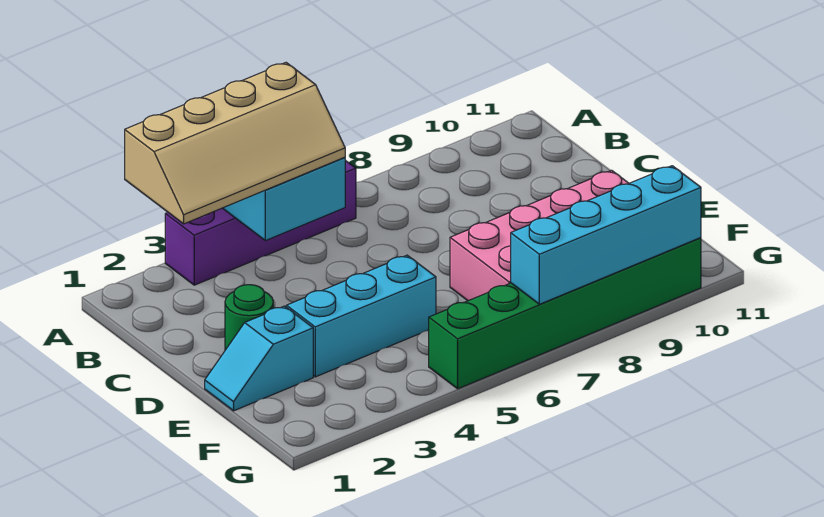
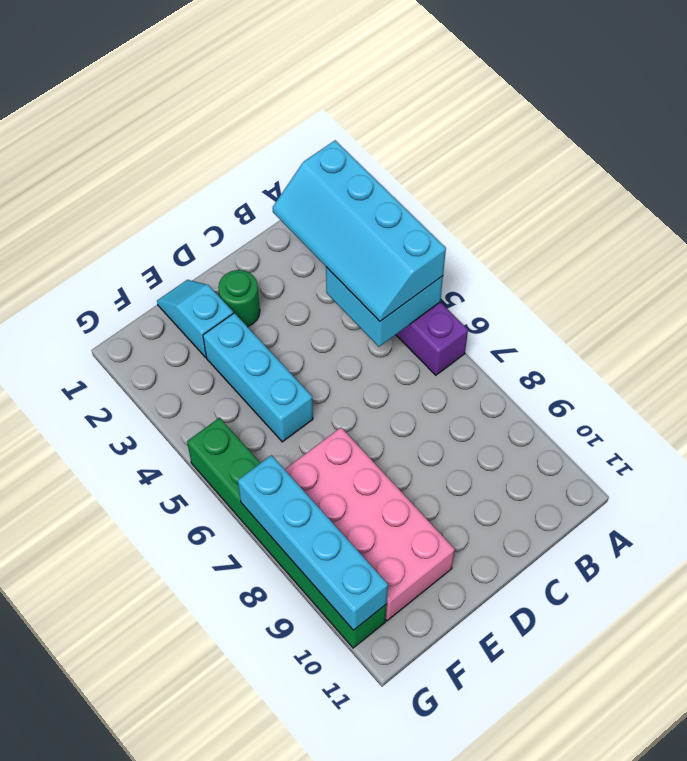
tan 2x4 slope [125,63,345,224] -> cyan 2x4 slope [273,140,446,321]

